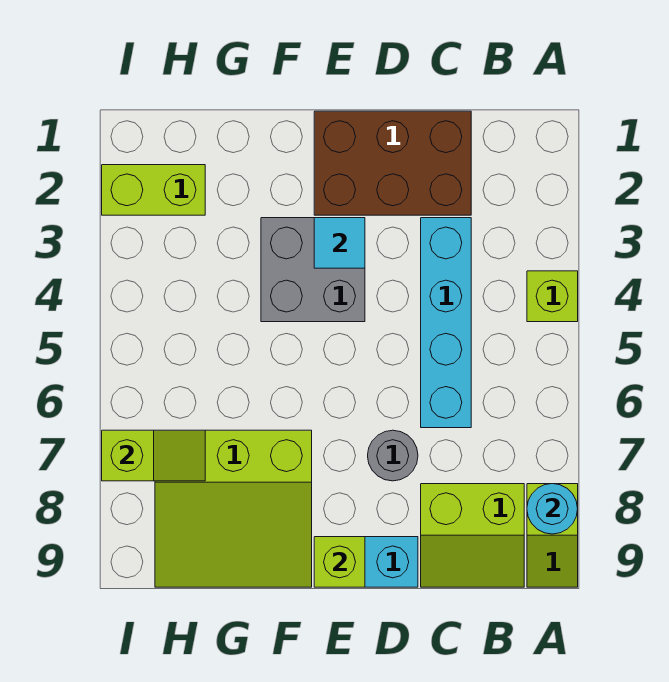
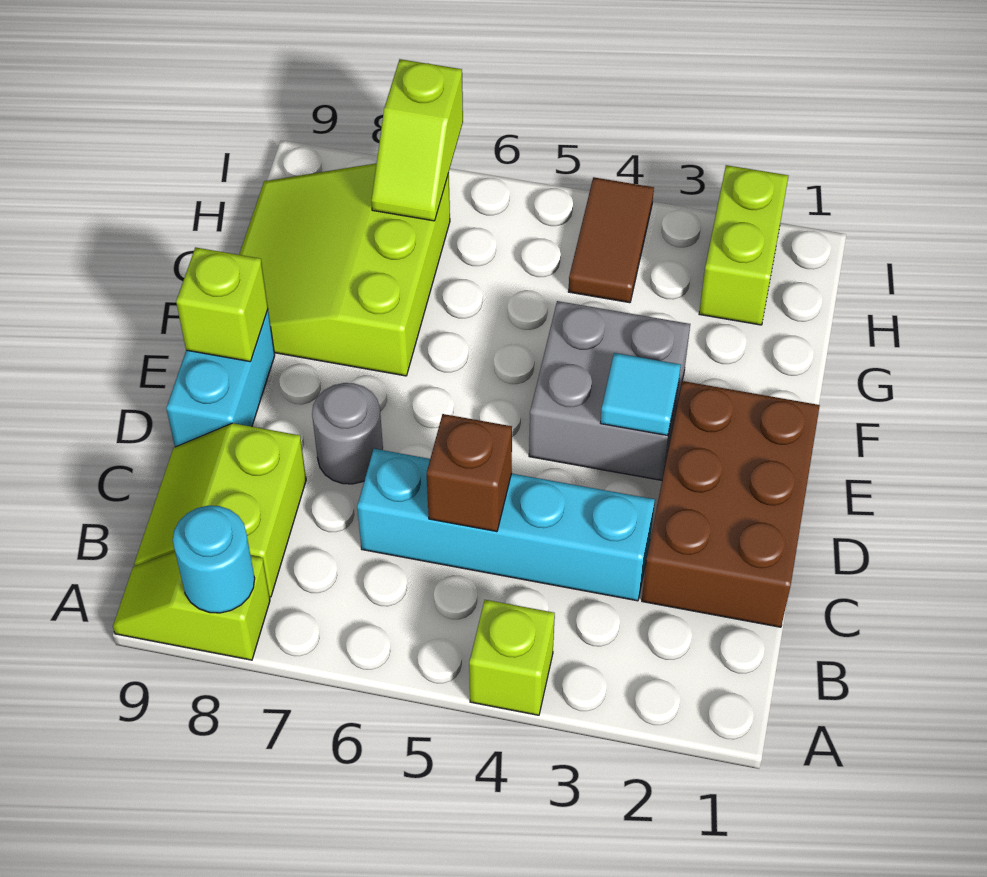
none -> brown 1x1 brick [427,414,512,532]
none -> brown 1x2 tile [568,177,654,303]

